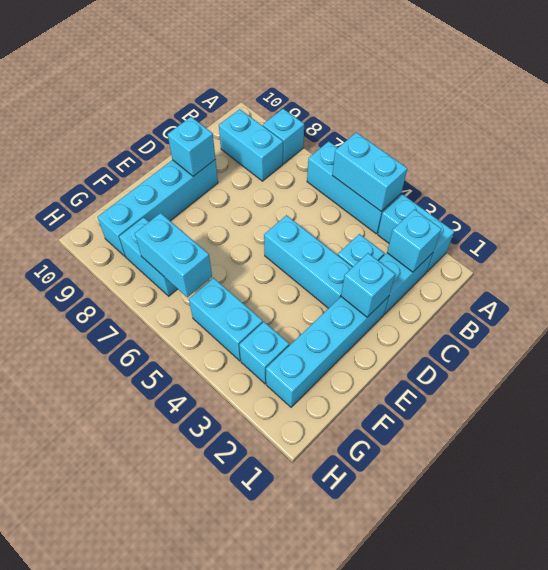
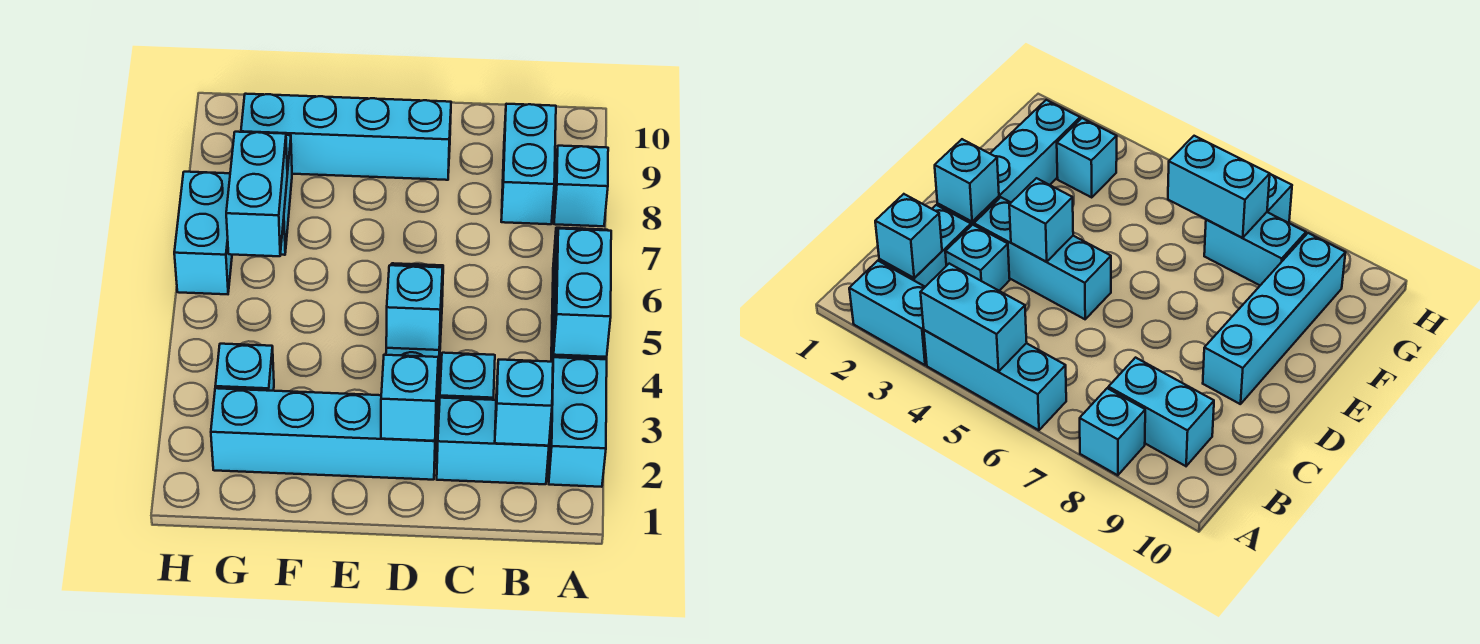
cyan 1x1 brick [168,117,215,176] -> cyan 1x1 brick moved to [386,265,443,350]
cyan 1x2 brick [189,278,263,361] -> cyan 1x2 brick moved to [174,172,232,294]

